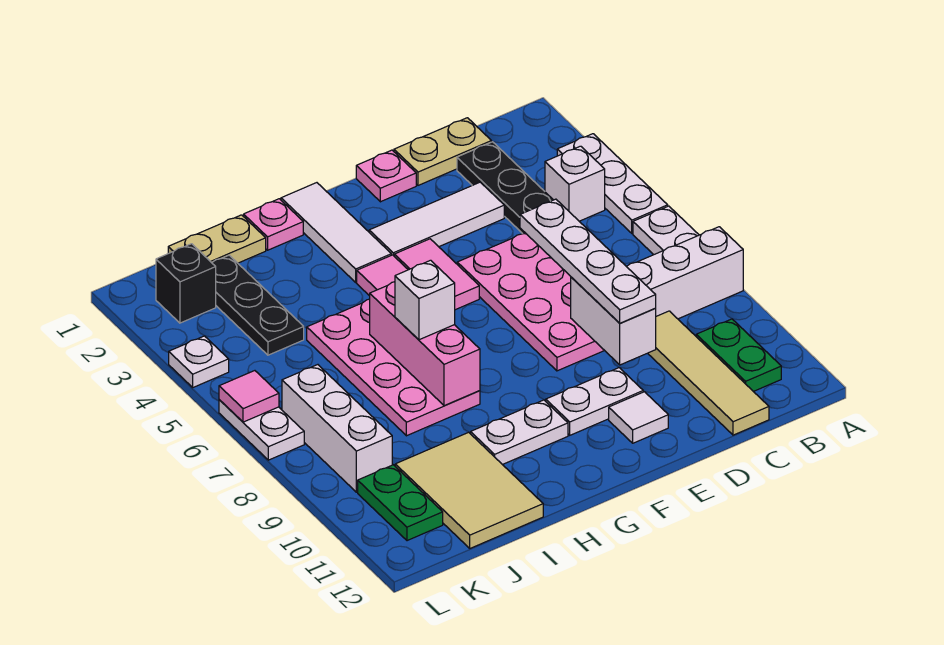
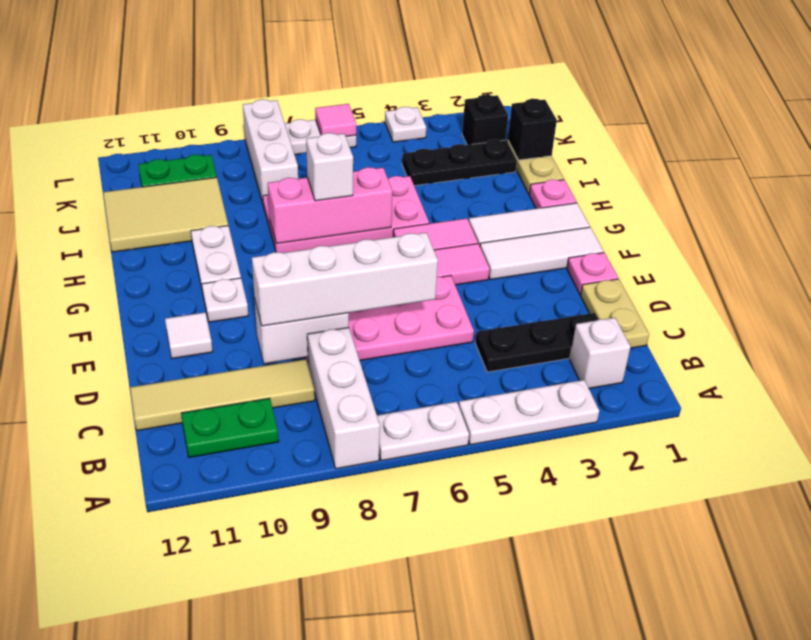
white 1x1 brick [545,146,605,221] -> white 1x1 brick moved to [570,318,631,388]
white 1x3 tile [369,182,504,256] -> white 1x3 tile turned to [480,227,604,280]
white 1x4 plate [520,199,656,323] -> white 1x4 brick [252,232,438,326]
white 1x2 plate [546,368,643,435] -> white 1x1 plate [202,278,248,322]
none -> black 1x1 brick [508,99,557,160]
white 1x3 brick [282,365,392,492] -> white 1x3 brick turned to [243,99,298,203]

